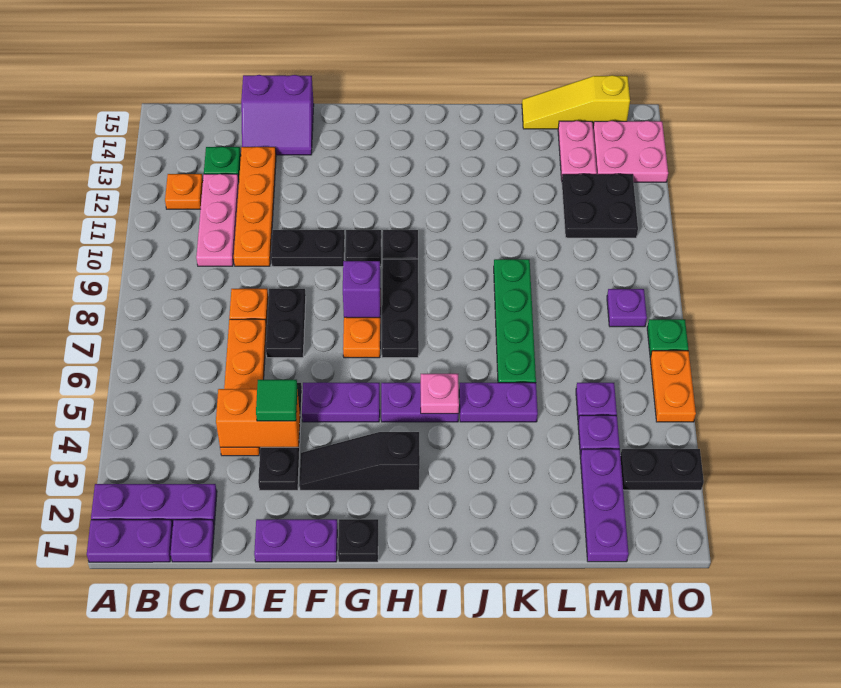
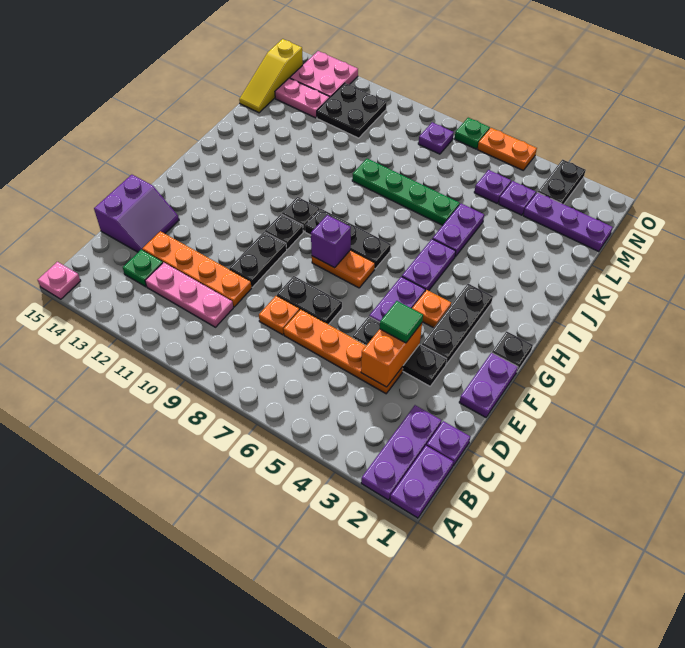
orange 1x1 plate [165,174,203,209] -> orange 1x1 plate moved to [412,290,451,328]
black 1x3 slope [299,432,420,490] -> black 1x3 plate [422,284,493,364]
pink 1x1 plate [421,374,459,414] -> pink 1x1 plate moved to [38,262,81,299]

